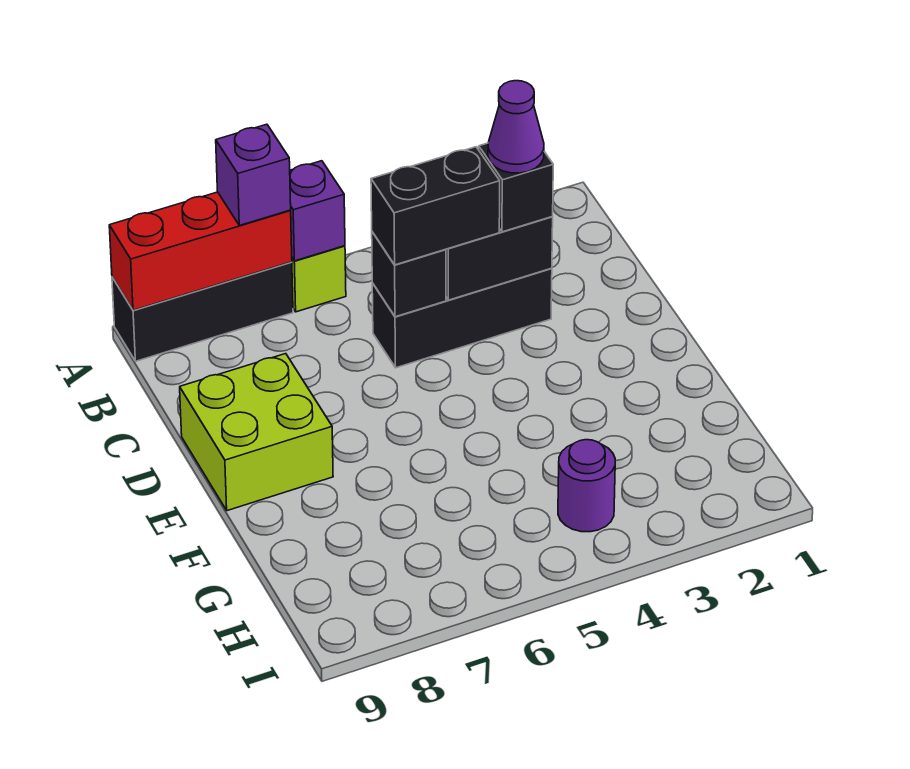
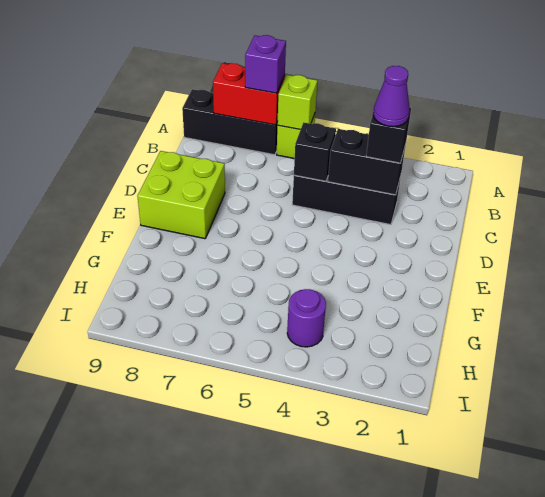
purple 1x1 brick [290,161,345,261] -> lime 1x1 brick [277,75,317,130]
red 1x3 brick [109,192,292,310] -> red 1x2 brick [213,63,285,125]
black 1x2 brick [371,147,500,265] -> none

